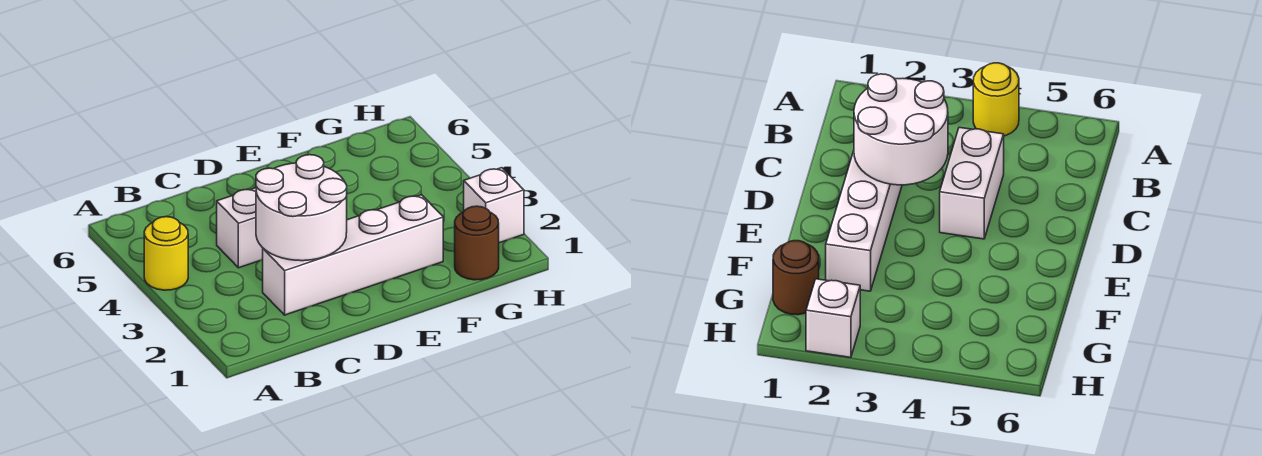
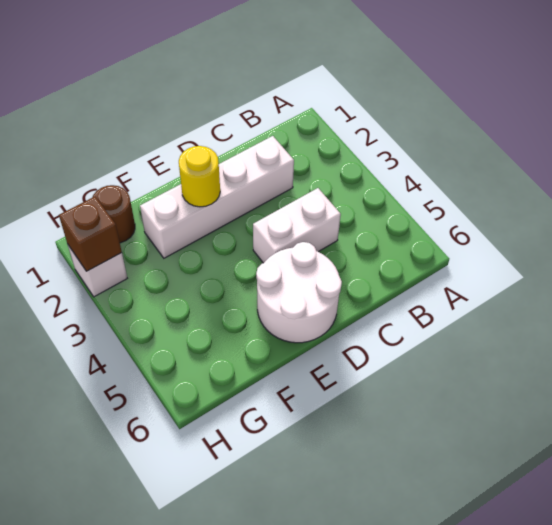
yellow 1x1 round brick [144,217,188,290] -> yellow 1x1 round brick moved to [179,146,220,207]
white 2x2 round brick [256,155,347,261] -> white 2x2 round brick moved to [256,242,342,343]
none -> brown 1x1 brick [59,197,122,271]

